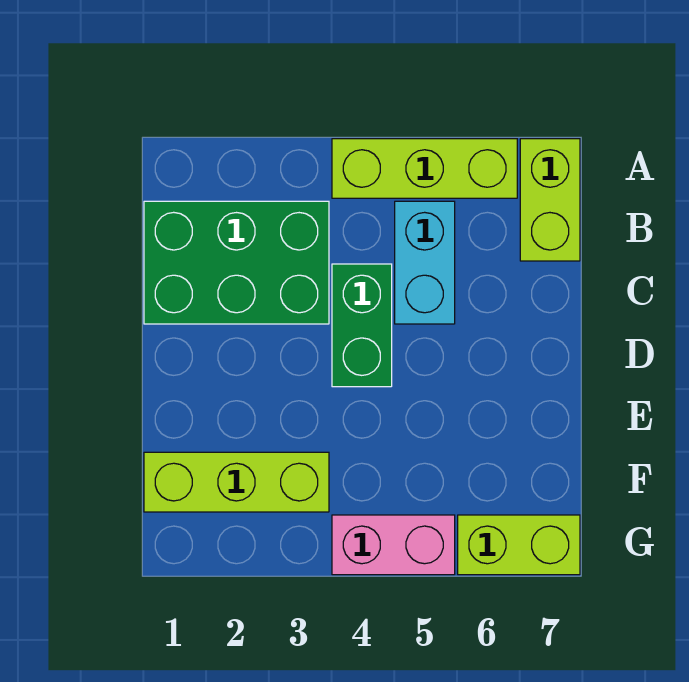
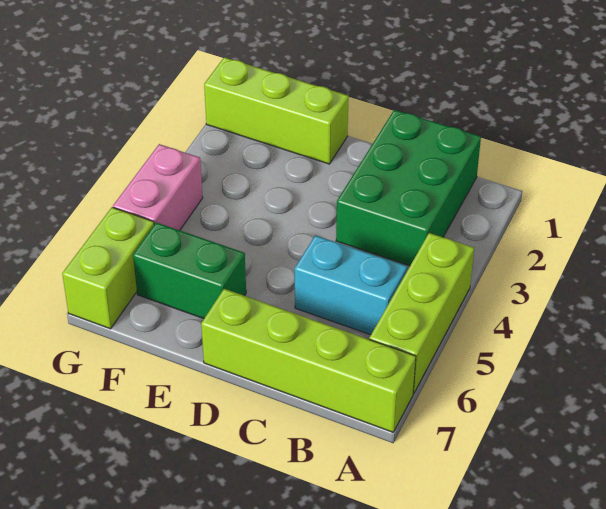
lime 1x2 brick [520,139,580,261] -> lime 1x4 brick [201,289,416,432]
green 1x2 brick [332,264,392,387] -> green 1x2 brick moved to [133,222,246,319]
lime 1x3 brick [144,452,329,512] -> lime 1x3 brick turned to [204,57,349,164]

